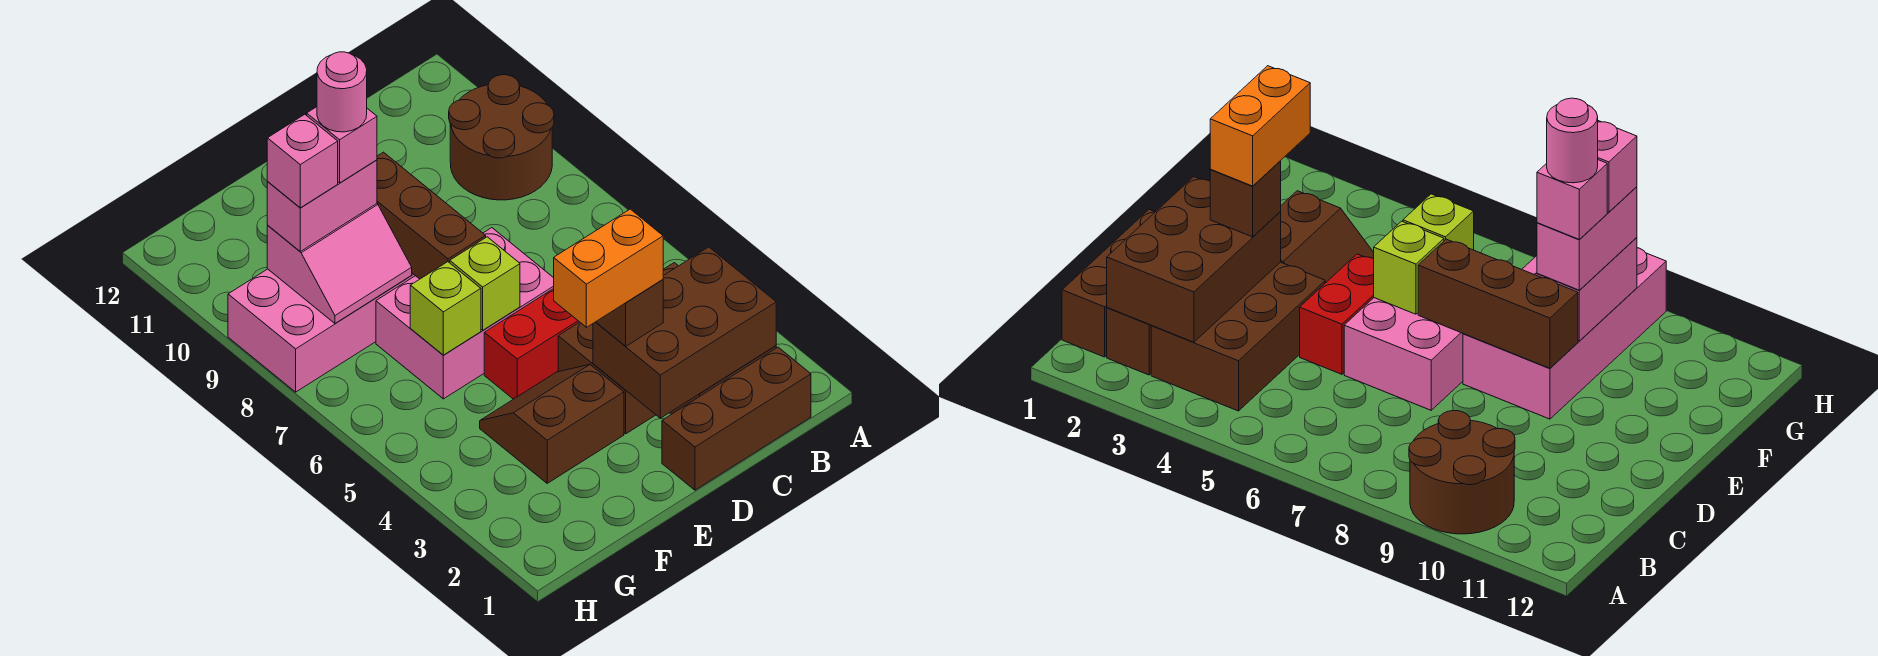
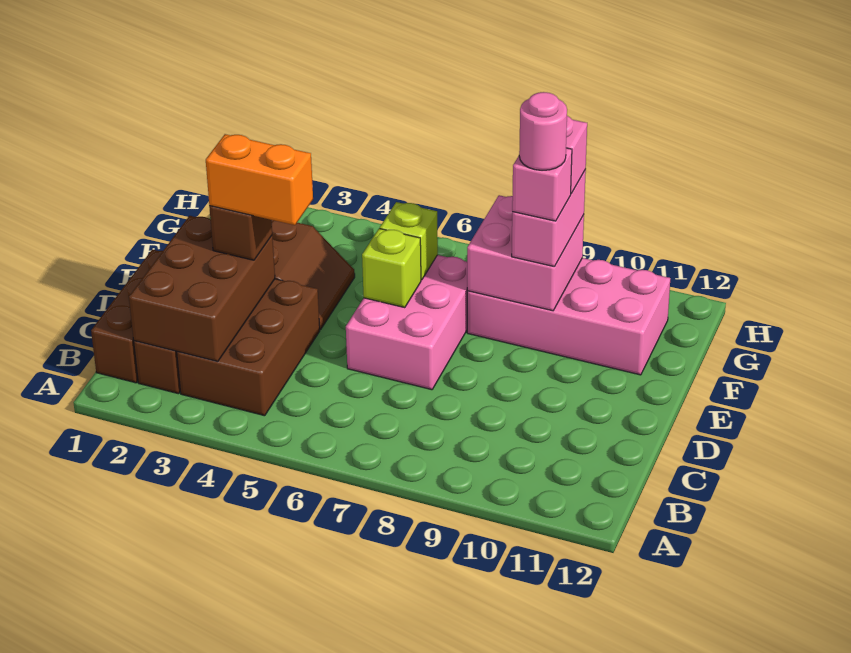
brown 2x2 round brick [449,75,554,200] -> none
orange 1x2 brick [554,209,663,327] -> orange 1x2 brick turned to [206,134,313,225]
red 1x2 brick [484,289,579,399] -> none
brown 1x3 brick [377,152,486,279] -> none
pink 2x4 brick [228,269,415,392] -> pink 2x4 brick turned to [467,258,670,375]
pink 2x2 slope [267,204,412,323] -> pink 2x2 brick [467,195,584,311]

